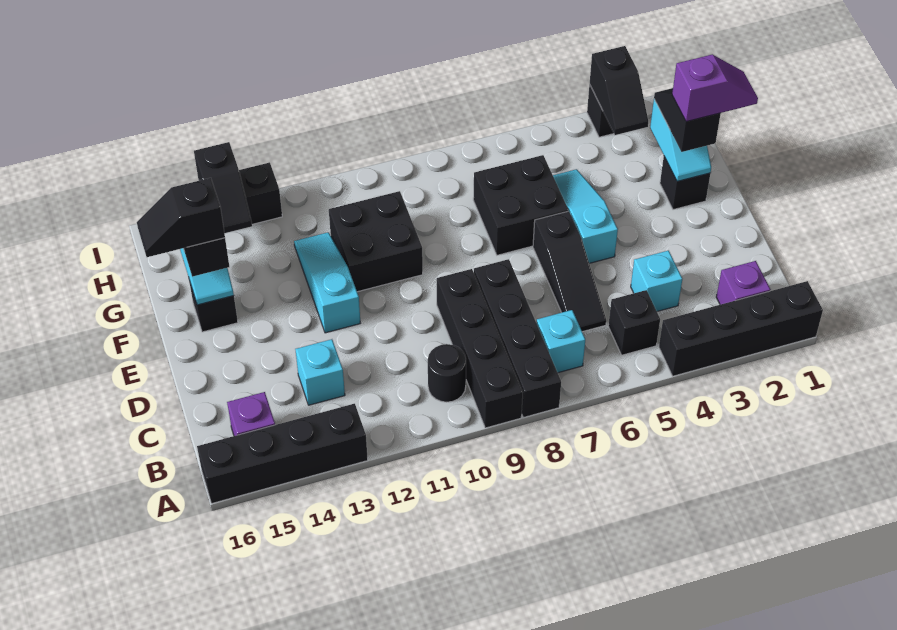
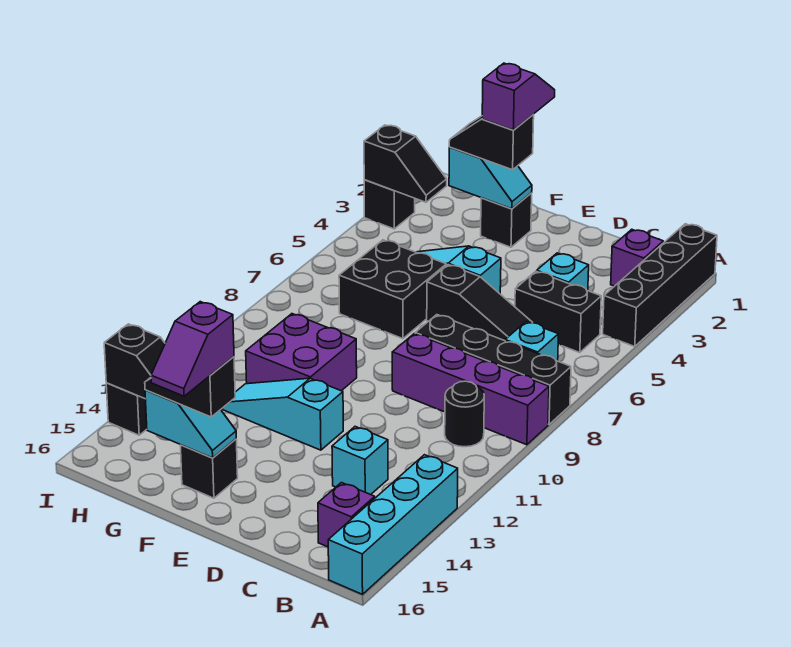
black 1x4 brick [437,269,523,428] -> purple 1x4 brick [392,334,549,445]
black 1x4 brick [197,404,368,503] -> cyan 1x4 brick [328,455,458,594]
black 1x1 brick [608,290,660,355] -> black 1x2 brick [515,271,601,353]
black 2x2 brick [329,191,423,292] -> purple 2x2 brick [246,314,357,391]
black 1x2 slope [137,178,225,257] -> purple 1x2 slope [151,302,234,396]

